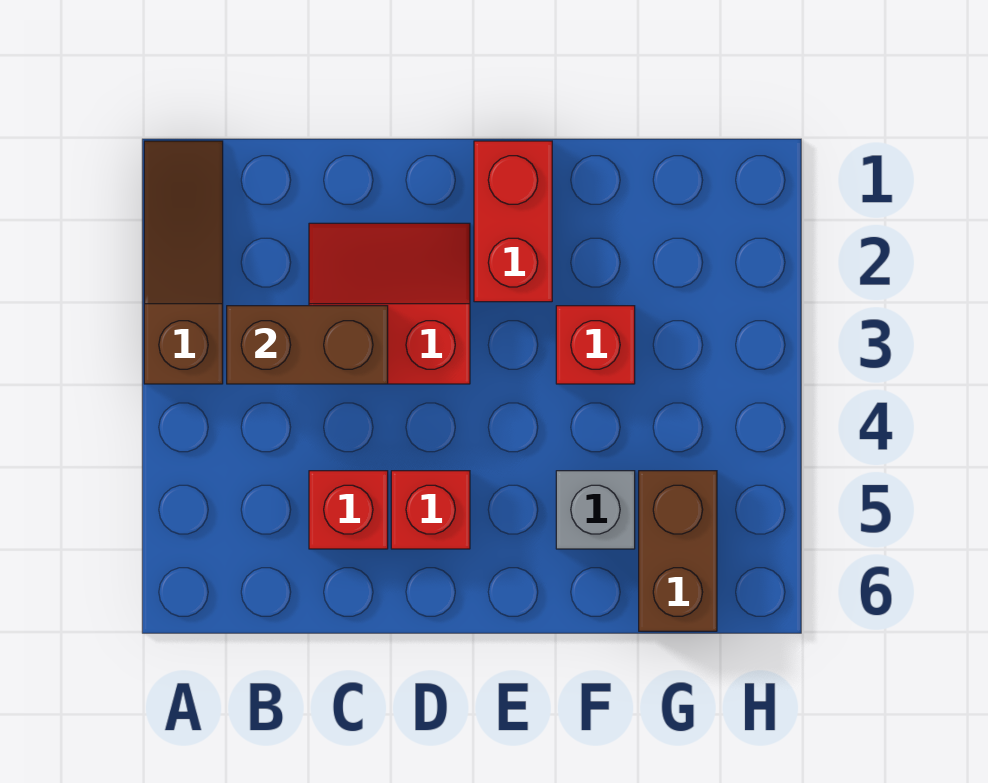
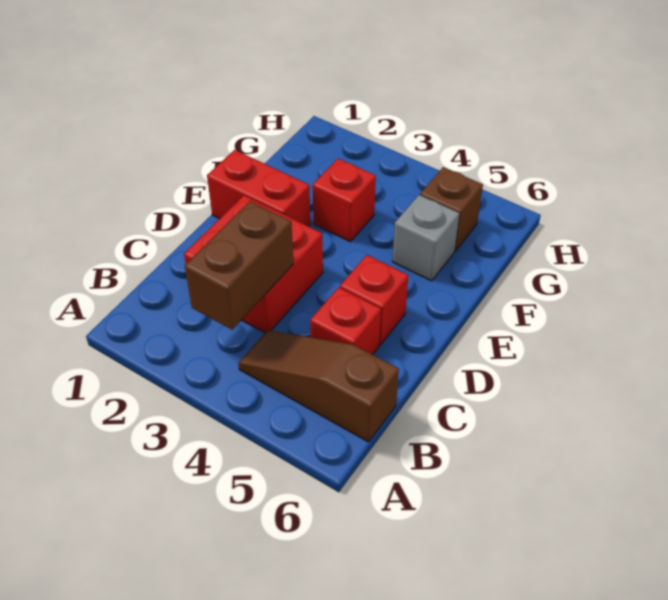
brown 1x3 slope [144,141,223,384] -> brown 1x3 slope moved to [238,330,399,442]
red 2x2 slope [309,223,470,384] -> red 2x2 brick [184,195,323,333]
brown 1x2 brick [639,471,717,631] -> brown 1x1 brick [420,167,483,251]

